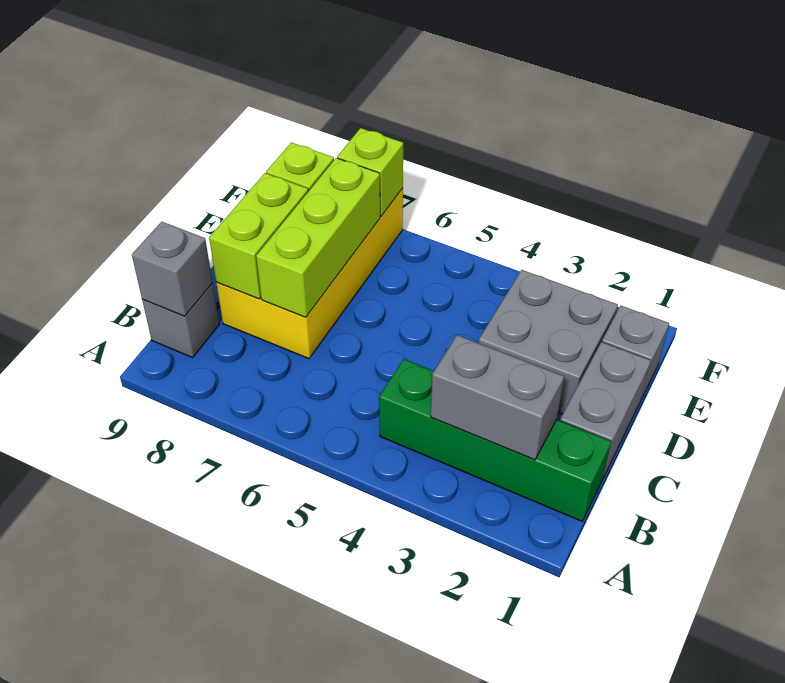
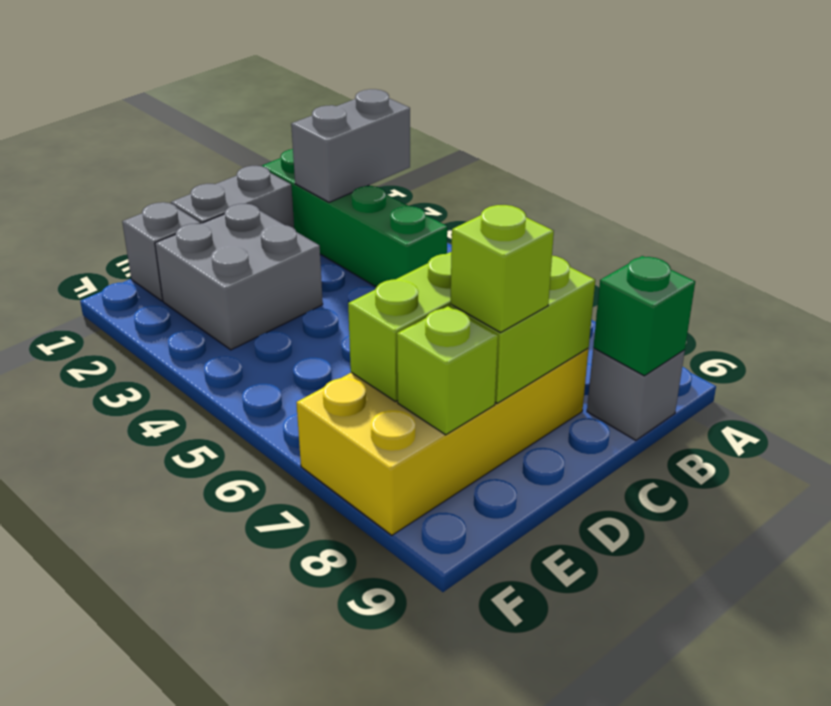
grey 1x2 brick [431,335,564,460] -> grey 1x2 brick turned to [291,89,410,202]
grey 1x1 brick [132,221,213,316] -> green 1x1 brick [593,256,695,376]
lime 1x1 brick [337,128,403,216] -> lime 1x1 brick moved to [450,205,554,333]

